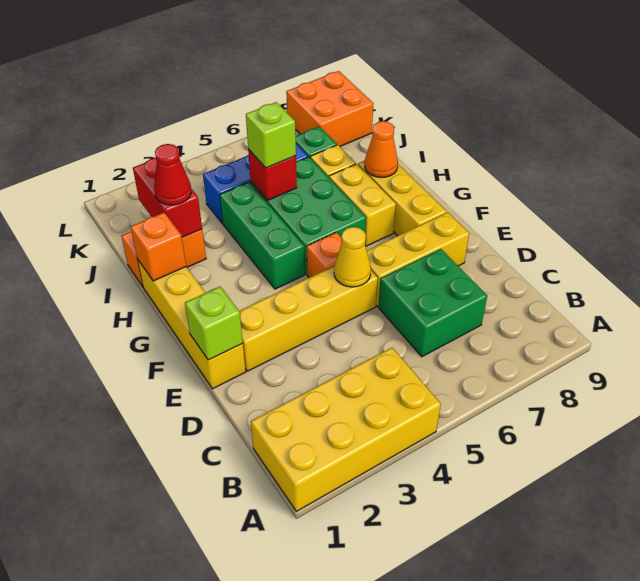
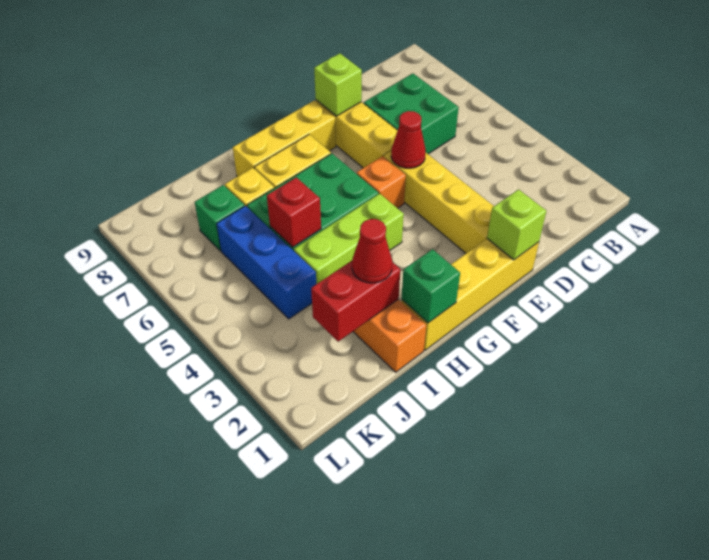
yellow 2x4 brick [251,348,441,511] -> none
yellow 1x1 cone [334,227,371,287] -> red 1x1 cone [391,111,426,168]
green 1x3 brick [220,182,305,289] -> lime 1x3 brick [294,194,404,284]
orange 1x1 brick [131,213,186,281] -> green 1x1 brick [401,249,460,323]
orange 1x1 cone [365,121,398,177] -> none
lime 1x1 brick [246,102,296,168] -> lime 1x1 brick moved to [314,53,362,116]
orange 2x2 brick [286,71,373,146] -> none

